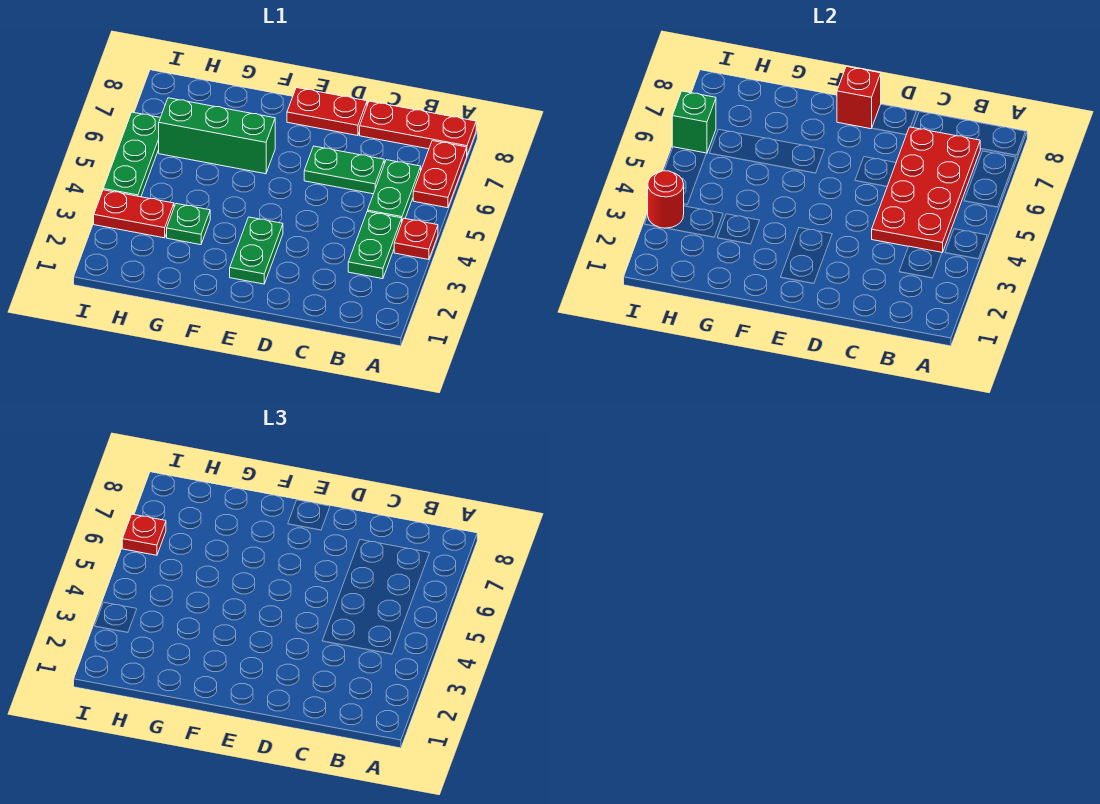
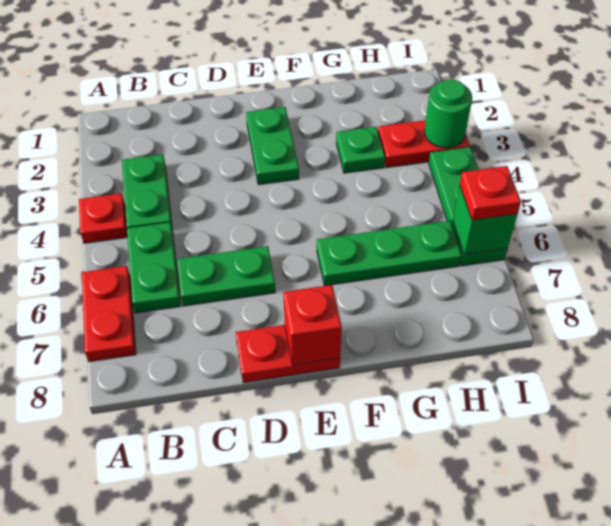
red 1x3 plate [360,101,476,155] -> none
red 2x4 plate [872,127,980,253] -> none
green 1x3 brick [159,98,275,174] -> green 1x3 plate [317,221,462,286]
red 1x1 round brick [648,171,684,228] -> green 1x1 round brick [424,80,472,148]

